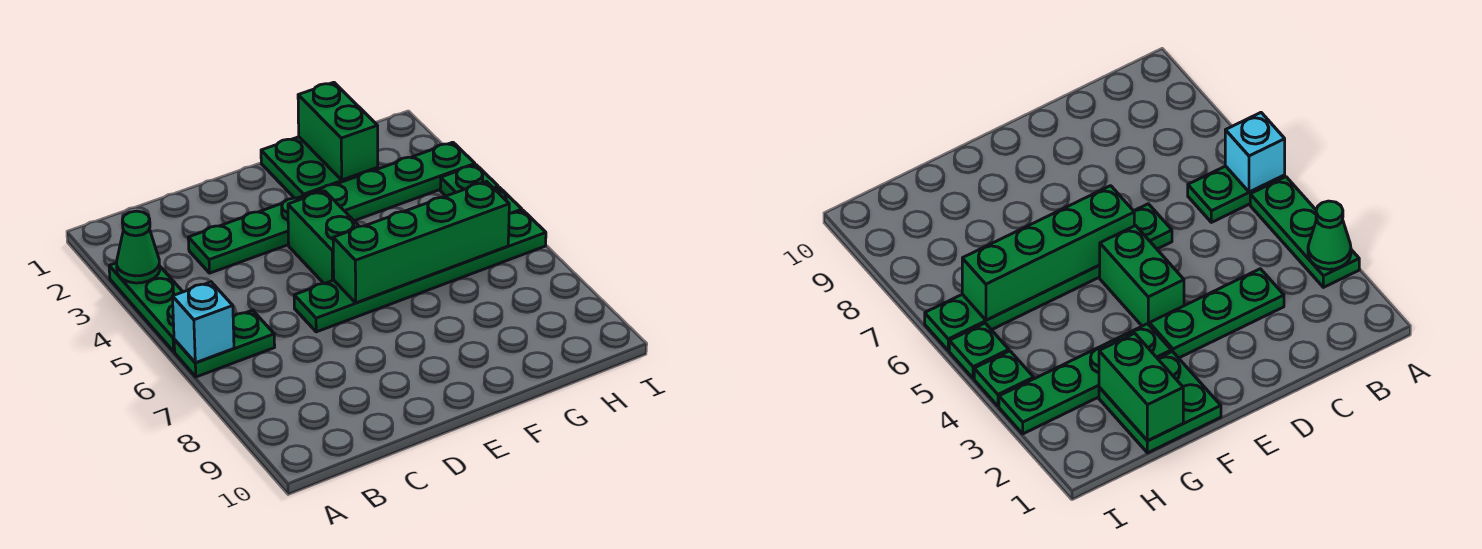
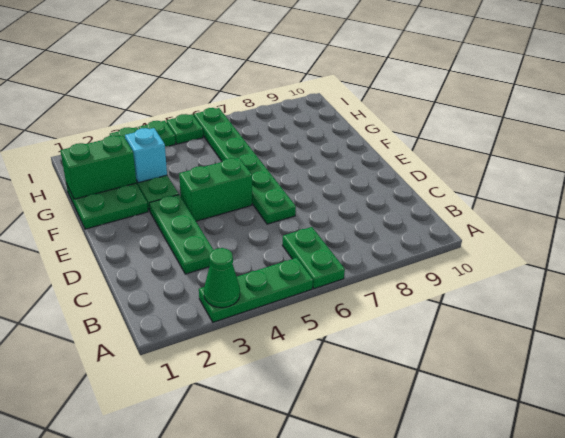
cyan 1x1 brick [172,282,234,363] -> cyan 1x1 brick moved to [125,128,167,183]
green 1x4 brick [333,182,509,303] -> none

